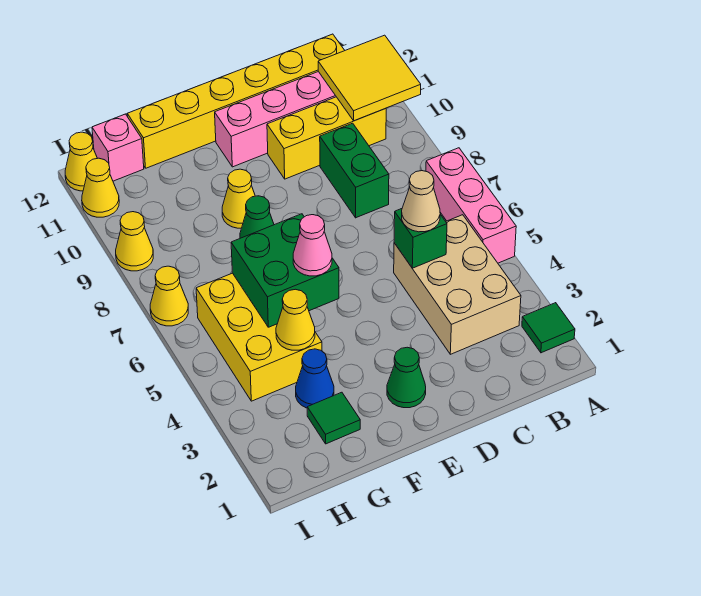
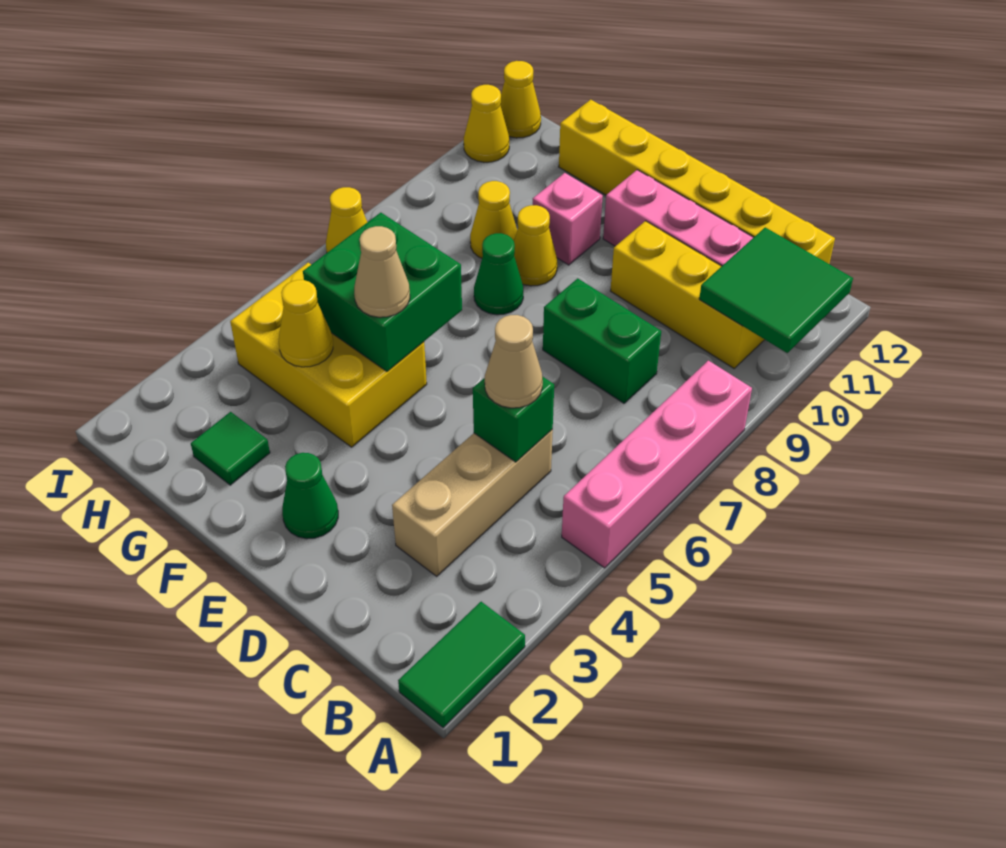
green 1x1 tile [522,303,575,353] -> green 1x2 tile [398,602,525,728]
pink 1x3 brick [426,148,516,263] -> pink 1x4 brick [562,361,752,568]
yellow 2x2 tile [318,35,421,121] -> green 2x2 tile [699,227,853,353]
tan 2x3 brick [394,215,521,354] -> tan 1x3 brick [392,430,553,576]
green 1x2 brick [320,123,389,218] -> green 1x2 brick turned to [543,278,661,403]
pink 1x1 cone [293,215,332,276] -> tan 1x1 cone [354,226,410,317]
blue 1x1 cone [296,349,334,408] -> none
yellow 2x3 brick [196,273,322,401] -> yellow 2x3 brick turned to [230,263,427,447]
pink 1x1 brick [92,114,144,181] -> pink 1x1 brick moved to [533,173,603,265]
yellow 1x1 cone [116,212,153,271] -> yellow 1x1 cone moved to [470,181,517,258]

